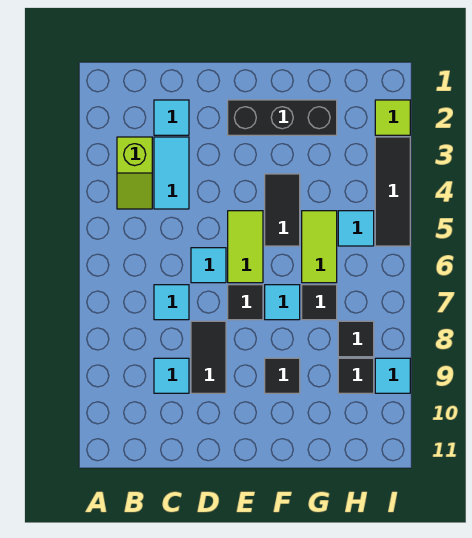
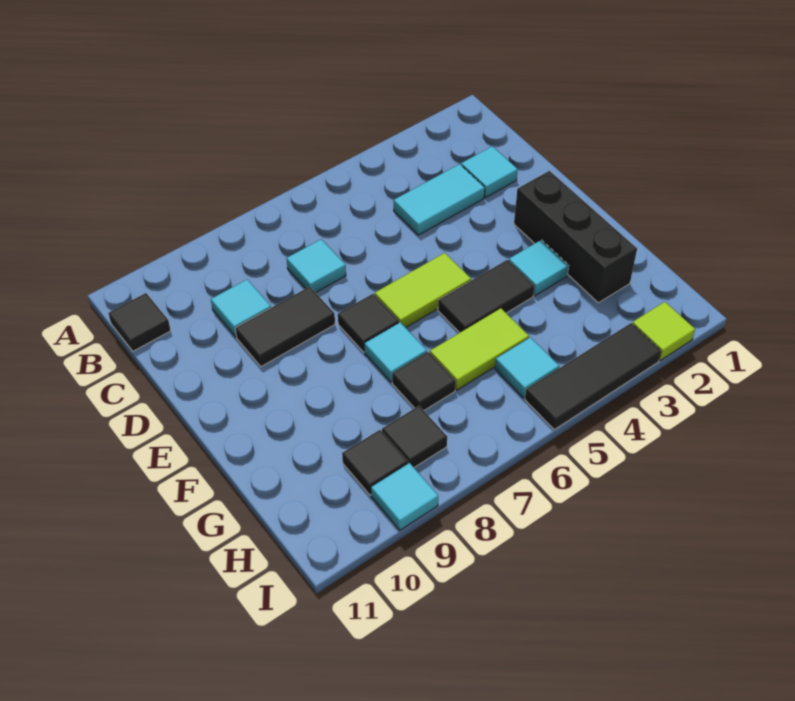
lime 1x2 slope [117,137,152,209] -> none
cyan 1x1 tile [191,248,226,283] -> cyan 1x1 tile moved to [509,240,569,296]
black 1x1 tile [265,358,300,393] -> black 1x1 tile moved to [108,293,171,351]

